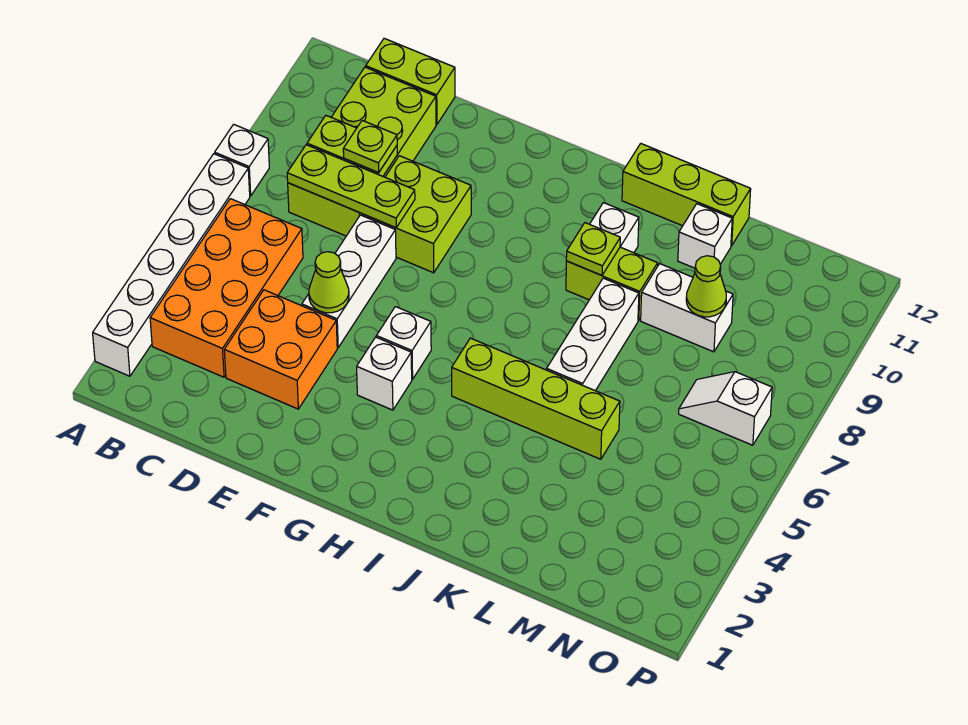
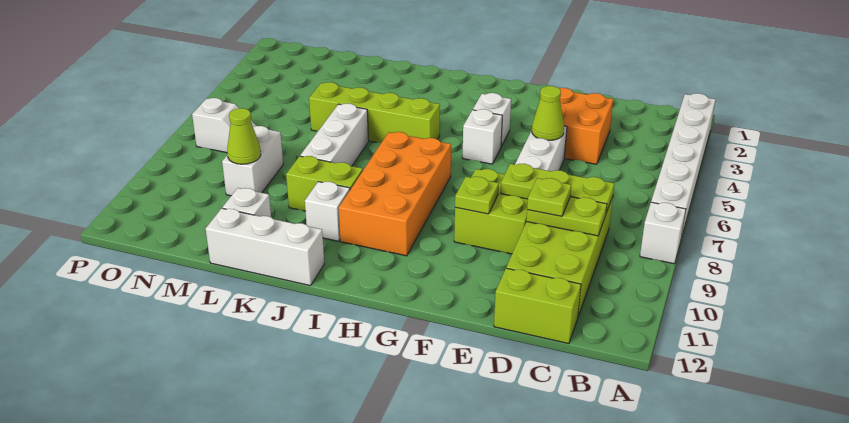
orange 2x4 brick [150,199,303,377] -> orange 2x4 brick moved to [339,132,451,256]
lime 1x1 plate [566,223,620,275] -> lime 1x1 plate moved to [455,177,499,214]
lime 1x3 brick [622,144,751,246] -> white 1x3 brick [206,208,324,286]
white 1x2 brick [641,264,733,352] -> white 1x2 brick turned to [222,126,283,196]

